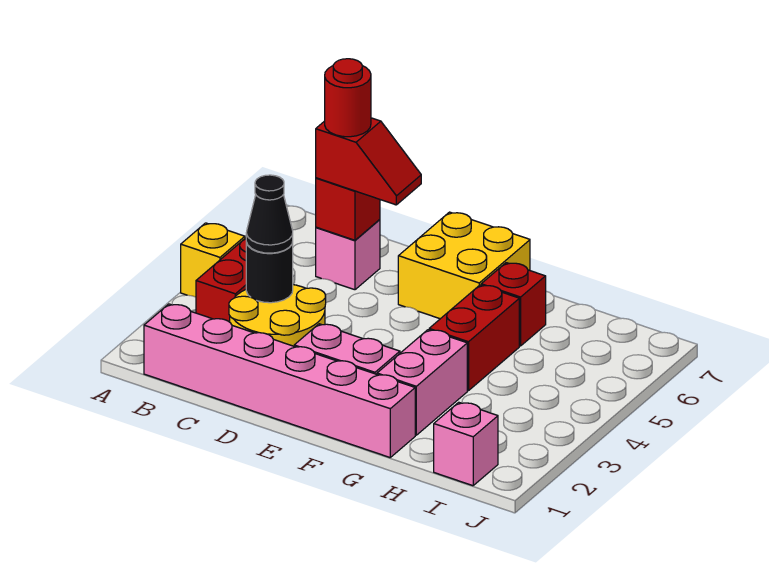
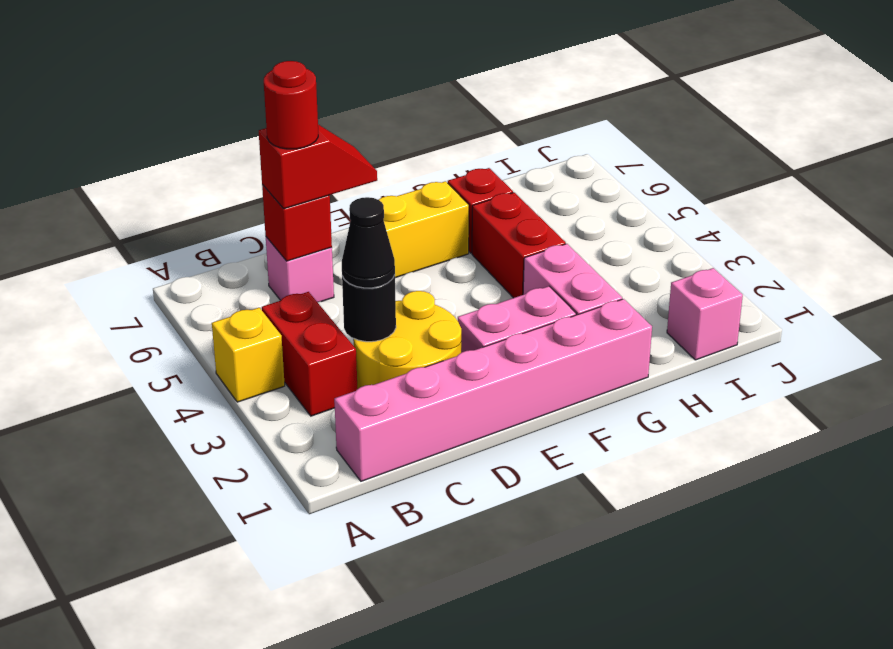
yellow 2x2 brick [398,212,530,319] -> yellow 1x2 brick [379,181,469,278]

